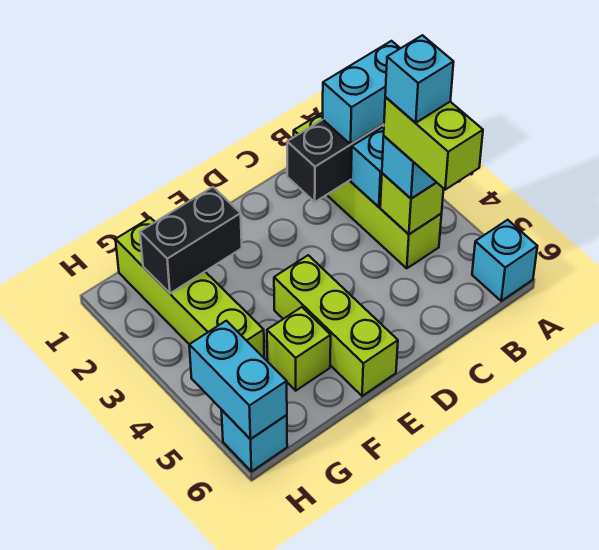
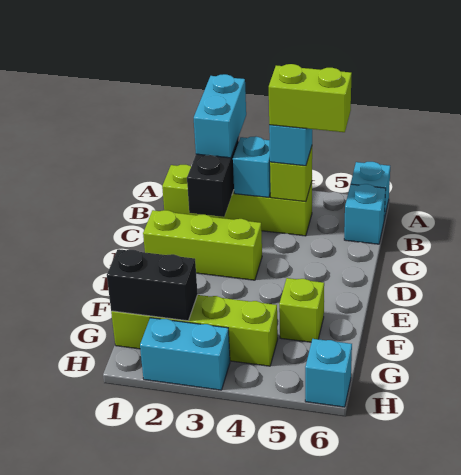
cyan 1x1 brick [385,35,454,123] -> cyan 1x1 brick moved to [344,184,386,244]
lime 1x3 brick [274,255,398,396] -> lime 1x3 brick moved to [143,210,262,280]
black 1x2 brick [140,187,242,293] -> black 1x2 brick turned to [107,249,198,321]
cyan 1x2 brick [189,321,287,439] -> cyan 1x2 brick moved to [140,318,230,390]

